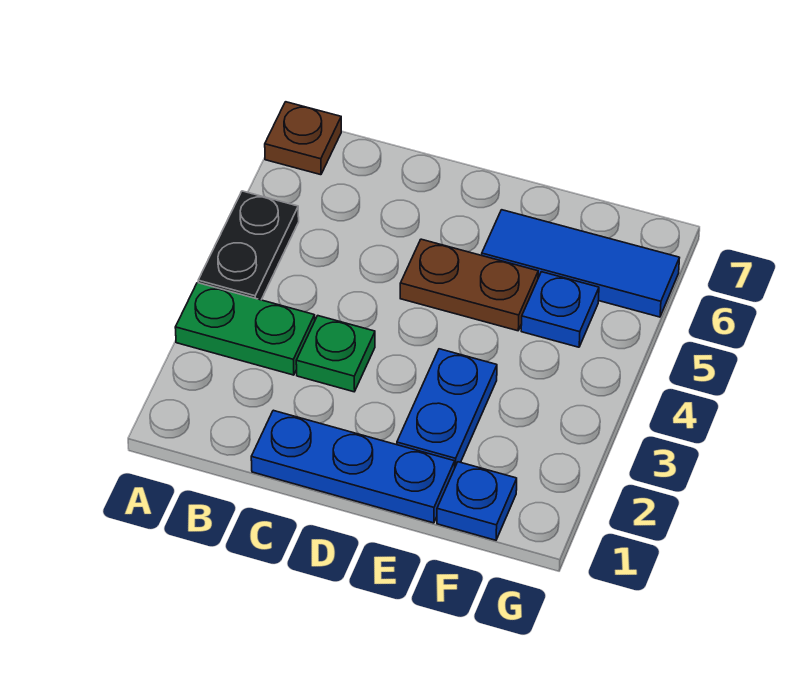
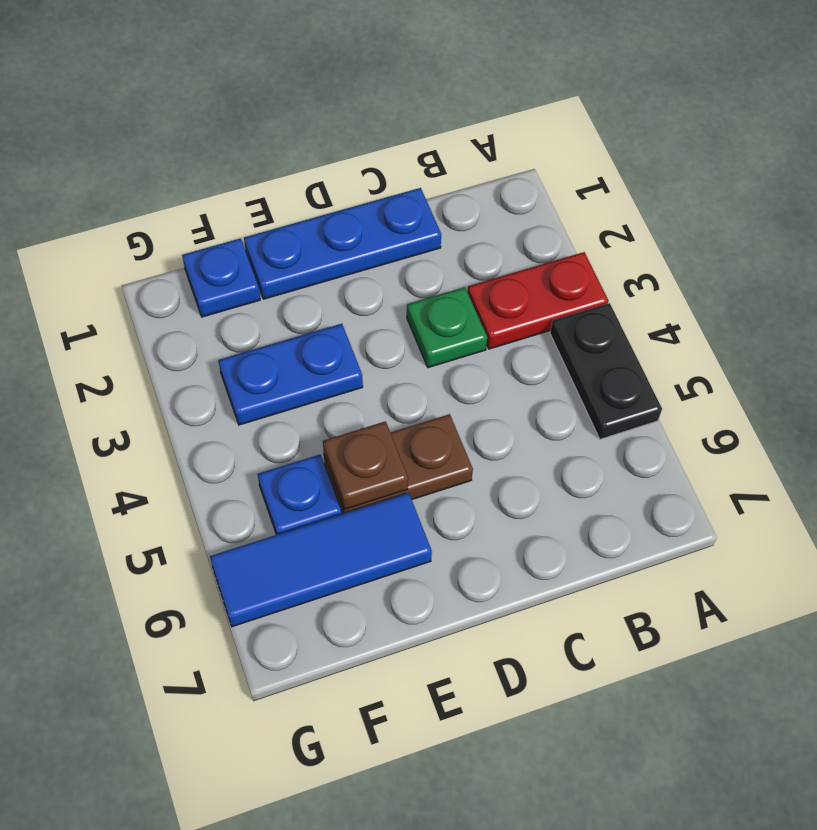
green 1x2 plate [175,283,315,375] -> red 1x2 plate [467,252,608,349]
brown 1x1 plate [265,102,341,175] -> brown 1x1 plate moved to [323,421,408,509]
blue 1x2 plate [397,349,497,467] -> blue 1x2 plate turned to [218,324,363,425]

